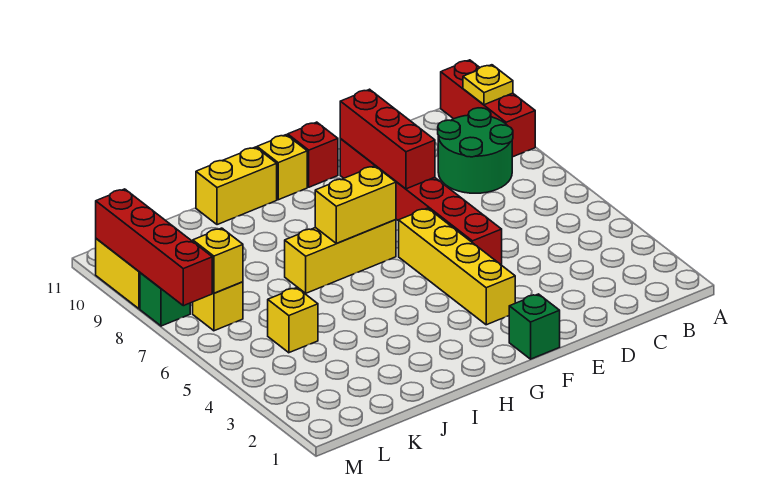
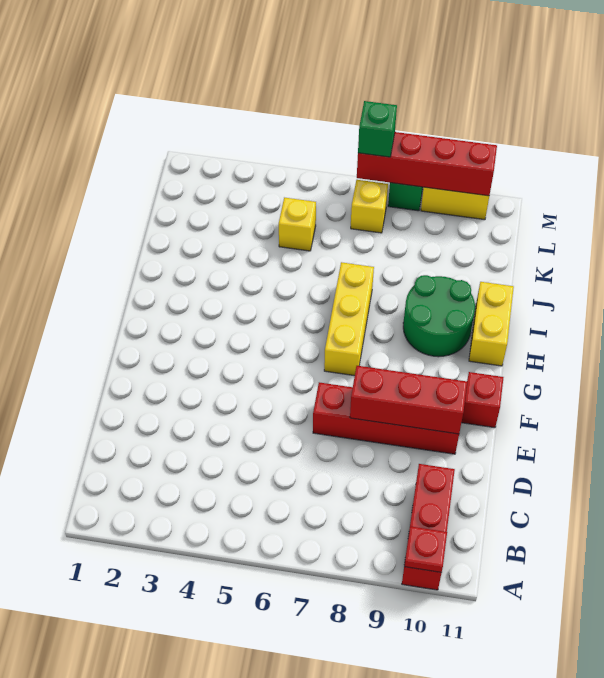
red 1x3 brick [441,60,535,157] -> red 1x3 brick turned to [402,464,455,590]
yellow 1x1 plate [463,65,513,105] -> red 1x1 plate [404,526,447,572]
green 2x2 round brick [438,108,513,193] -> green 2x2 round brick moved to [403,275,475,357]
red 1x6 brick [340,139,502,265] -> red 1x4 brick [313,382,459,454]
green 1x1 brick [509,294,560,359] -> green 1x1 brick moved to [358,101,397,157]
yellow 1x4 brick [399,208,515,325] -> none
yellow 1x2 brick [315,166,396,243] -> none
yellow 1x1 brick [257,135,307,200] -> none
yellow 1x1 brick [193,228,243,293] -> none

